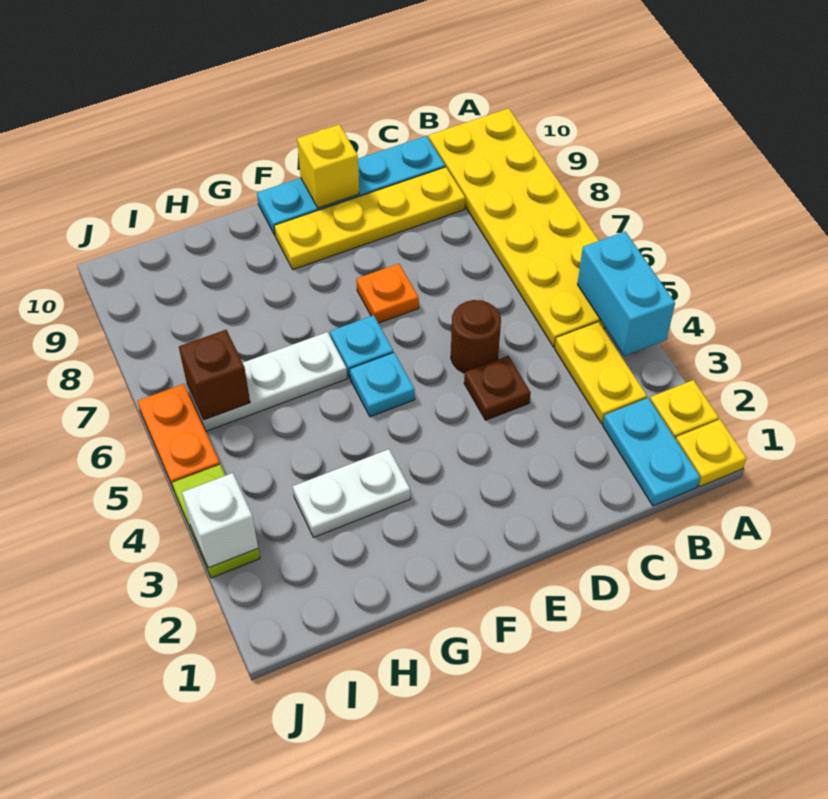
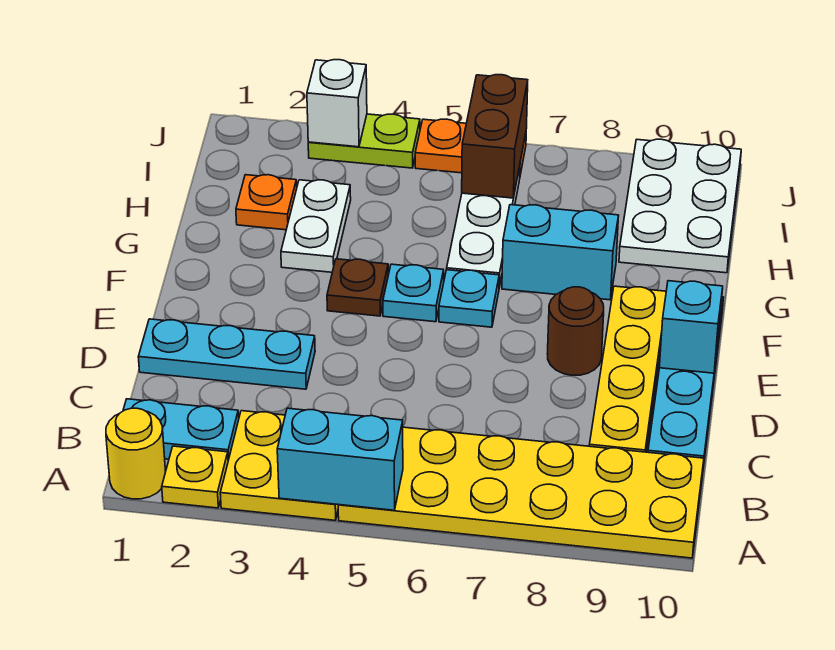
yellow 1x1 plate [676,420,746,487] -> yellow 1x1 round brick [106,408,166,499]
yellow 1x2 plate [555,322,647,424] -> yellow 2x2 plate [220,411,338,520]
none -> cyan 1x3 plate [138,319,315,389]
brown 1x1 plate [464,356,531,420] -> brown 1x1 plate moved to [327,259,388,316]
brown 1x1 round brick [451,300,501,373] -> brown 1x1 round brick moved to [547,287,604,375]
orange 1x1 plate [356,264,419,323] -> orange 1x1 plate moved to [236,175,297,230]
yellow 1x1 brick [297,124,359,208] -> cyan 1x1 brick [659,281,723,373]
none -> cyan 1x2 brick [502,205,619,300]
none -> white 2x3 plate [619,139,741,273]
brown 1x1 brick [179,330,250,420] -> brown 1x2 brick [462,75,528,198]

